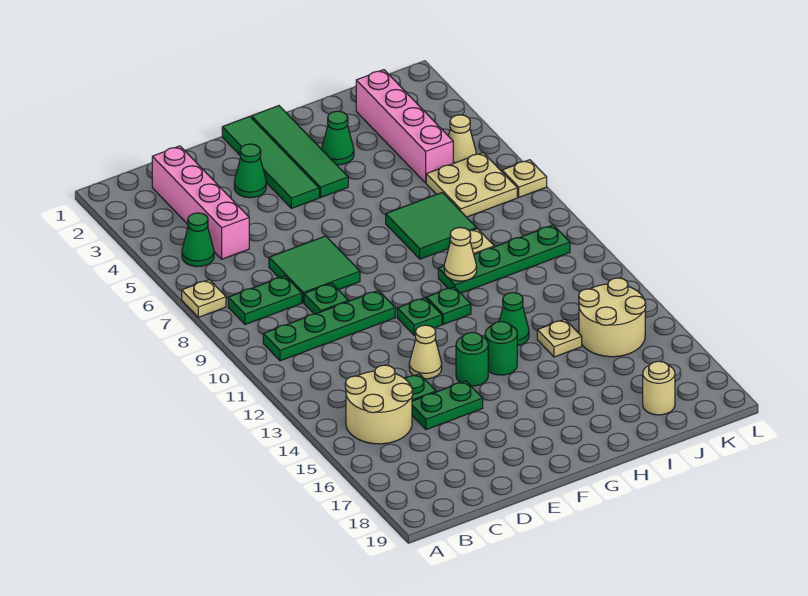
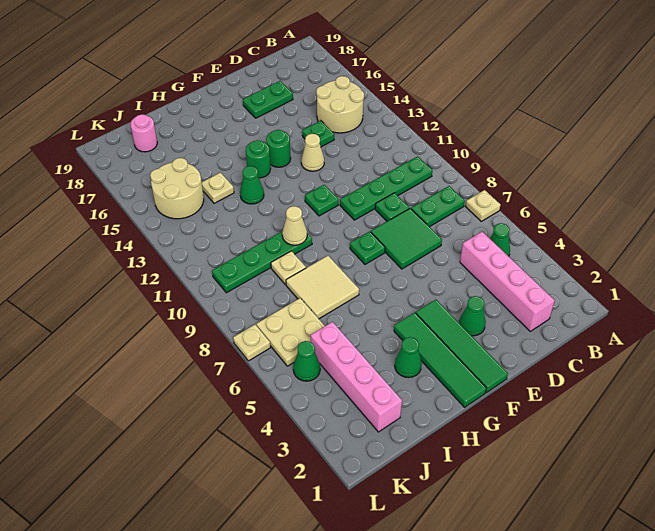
green 1x2 plate [412,381,483,430] -> green 1x2 plate moved to [243,81,293,118]
green 1x1 plate [427,287,471,324] -> green 1x1 plate moved to [350,232,385,264]
green 2x2 tile [386,192,477,259] -> tan 2x2 tile [286,256,359,319]
tan 1x1 round brick [643,361,675,415] -> pink 1x1 round brick [130,114,157,152]
tan 1x1 cone [449,115,476,163] -> green 1x1 cone [293,341,320,381]

